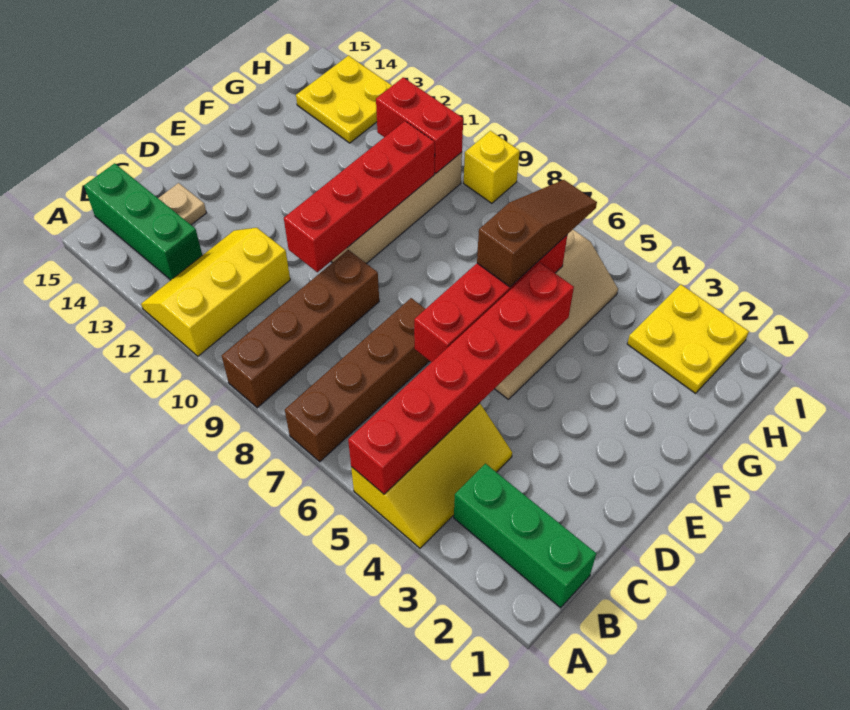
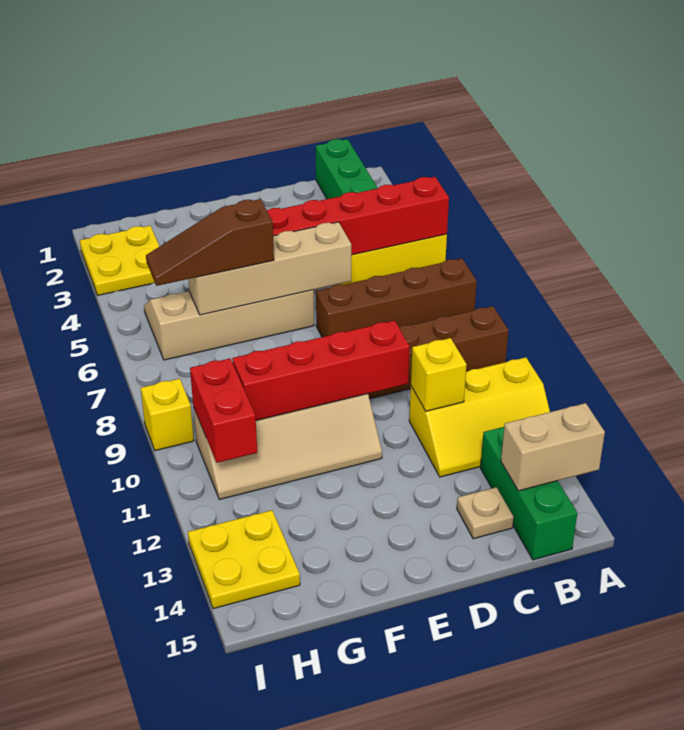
none -> tan 1x2 brick [501,403,605,491]
none -> yellow 1x1 brick [411,338,467,411]
red 1x4 brick [414,235,567,362] -> tan 1x4 brick [188,222,351,315]

